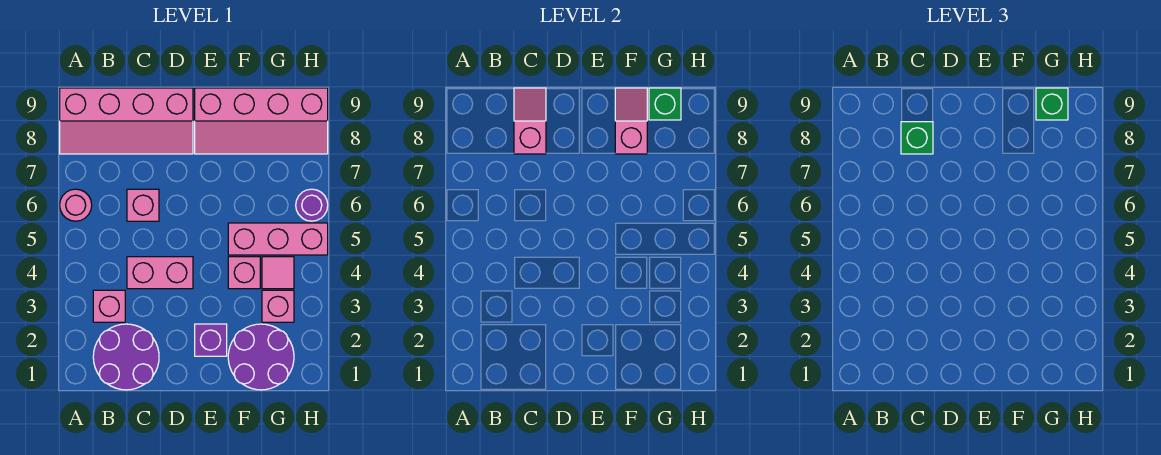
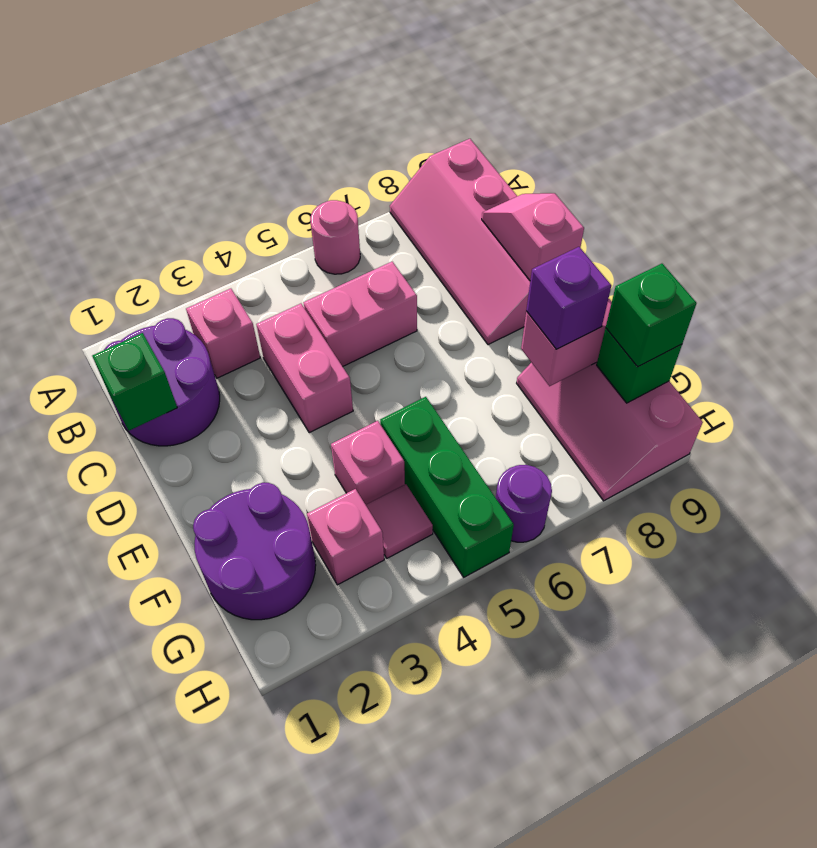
pink 1x1 brick [127,189,159,221] -> pink 1x2 brick [303,262,417,367]
pink 1x2 slope [514,88,546,154] -> pink 1x2 slope turned to [482,193,584,280]
green 1x1 brick [901,122,933,154] -> green 1x1 brick moved to [92,333,177,431]
purple 1x1 brick [195,324,227,356] -> purple 1x1 brick moved to [526,247,611,349]
pink 2x4 slope [195,88,328,154] -> pink 2x3 slope [517,362,703,501]
pink 1x3 brick [228,223,328,255] -> green 1x3 brick [380,397,514,577]

